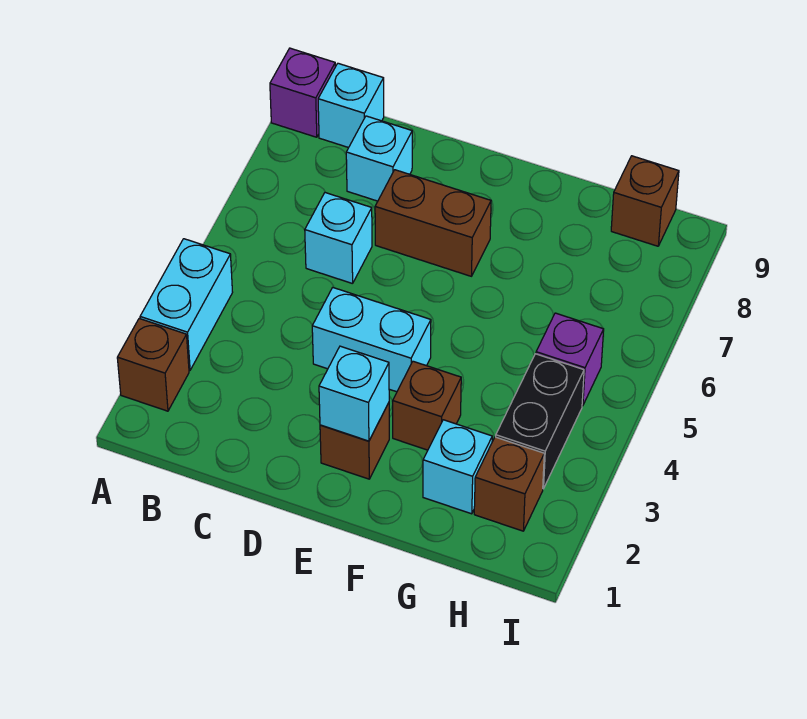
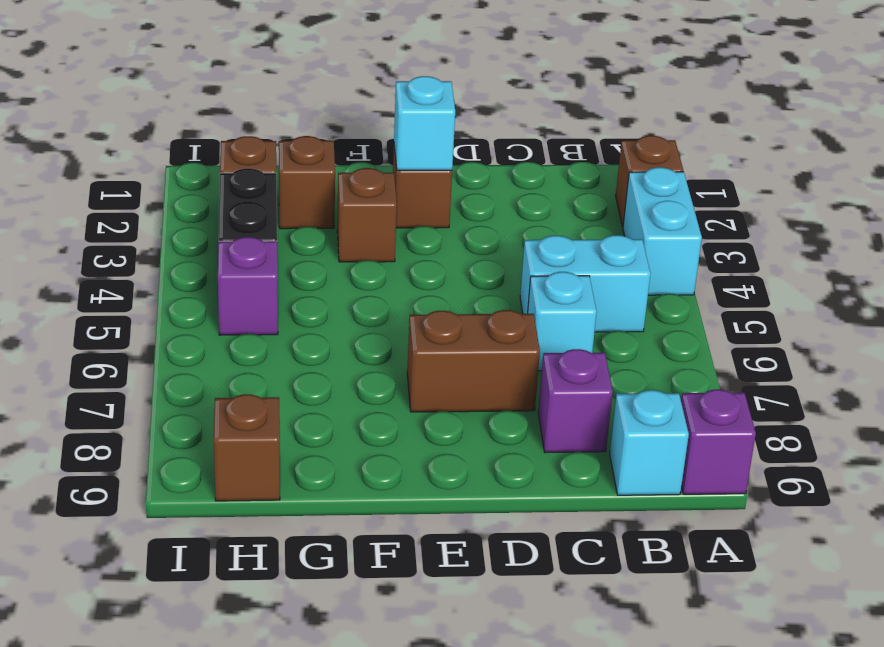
cyan 1x1 brick [346,116,412,201] -> purple 1x1 brick [538,349,613,453]
cyan 1x2 brick [312,288,431,392] -> cyan 1x2 brick moved to [520,235,651,332]
cyan 1x1 brick [423,420,492,514] -> brown 1x1 brick [279,136,335,229]

